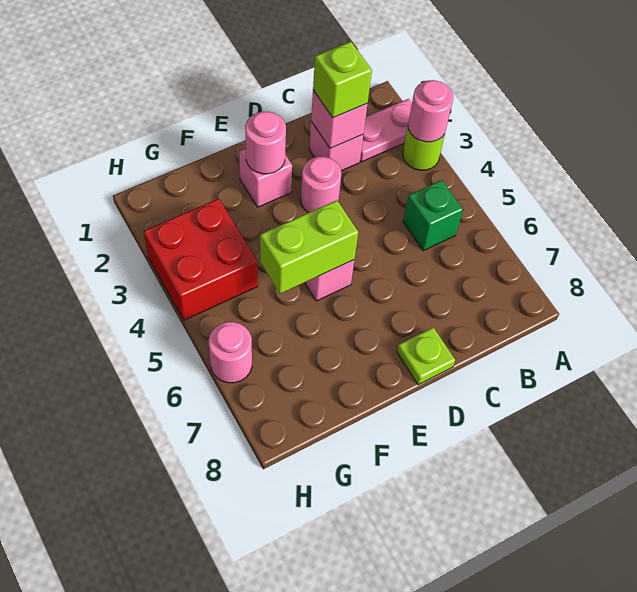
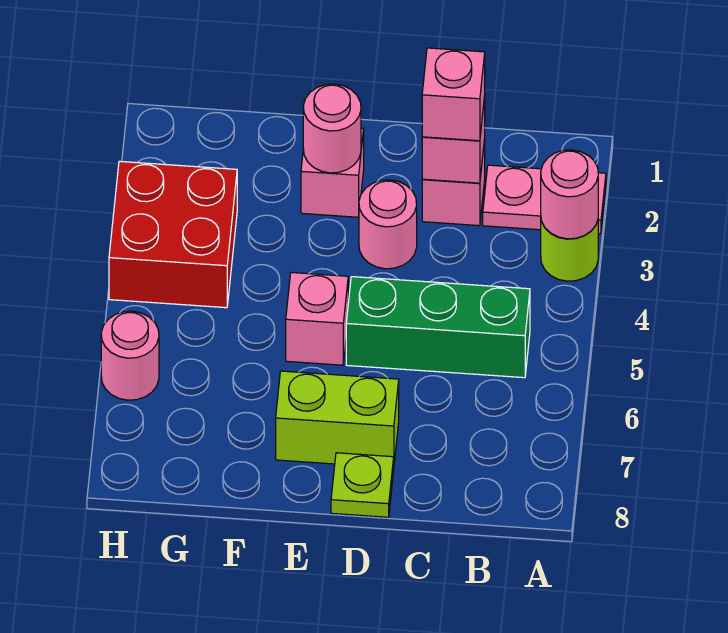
green 1x1 brick [403,180,463,251] -> green 1x3 brick [346,277,530,378]
lime 1x1 brick [313,42,372,118] -> pink 1x1 brick [422,48,485,141]
lime 1x2 brick [260,200,358,294] -> lime 1x2 brick moved to [276,371,399,464]

